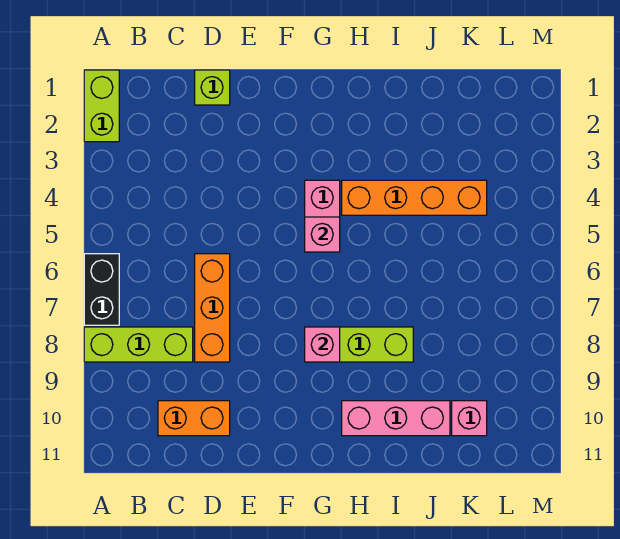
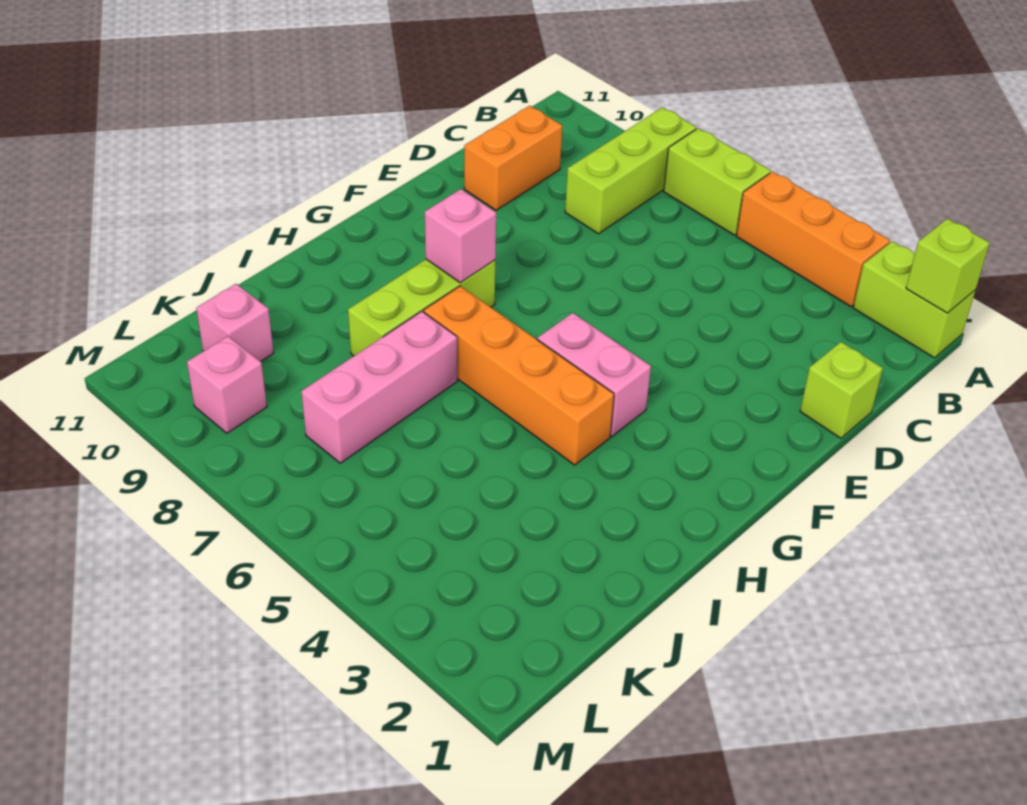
none -> lime 1x1 brick [906,219,990,313]
black 1x2 brick [84,254,119,325] -> lime 1x2 brick [664,128,771,235]
orange 1x3 brick [195,254,230,362] -> orange 1x3 brick moved to [737,172,890,307]
pink 1x1 brick [305,217,340,252] -> pink 1x1 brick moved to [187,336,267,433]
orange 1x4 brick [342,180,487,215] -> orange 1x4 brick turned to [424,286,614,465]
pink 1x3 brick [342,401,450,436] -> pink 1x3 brick moved to [301,311,457,463]

